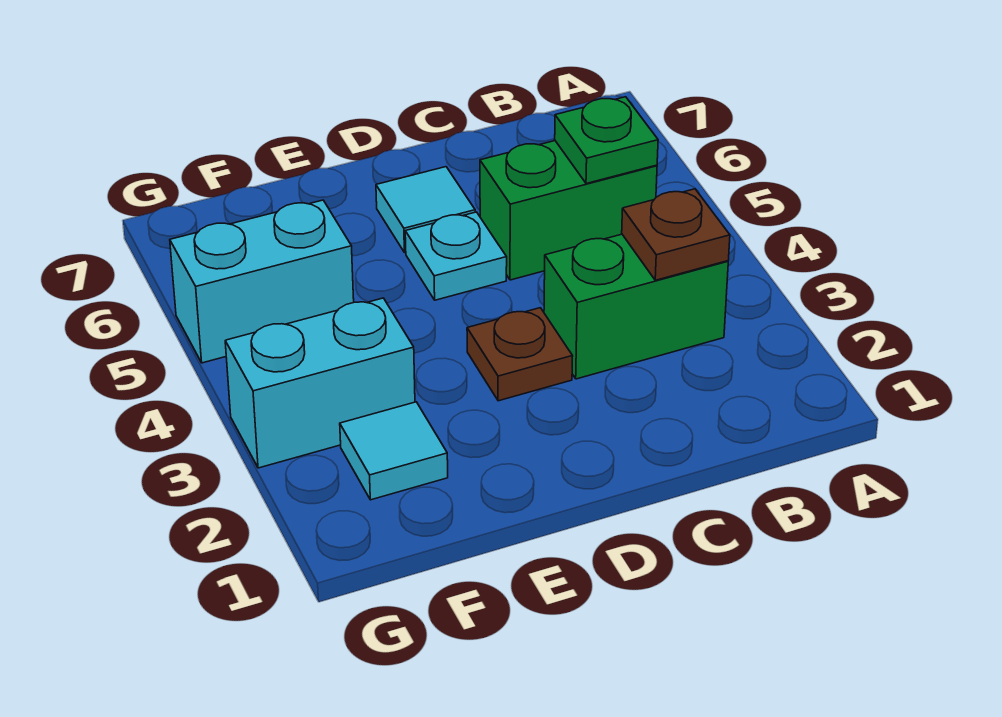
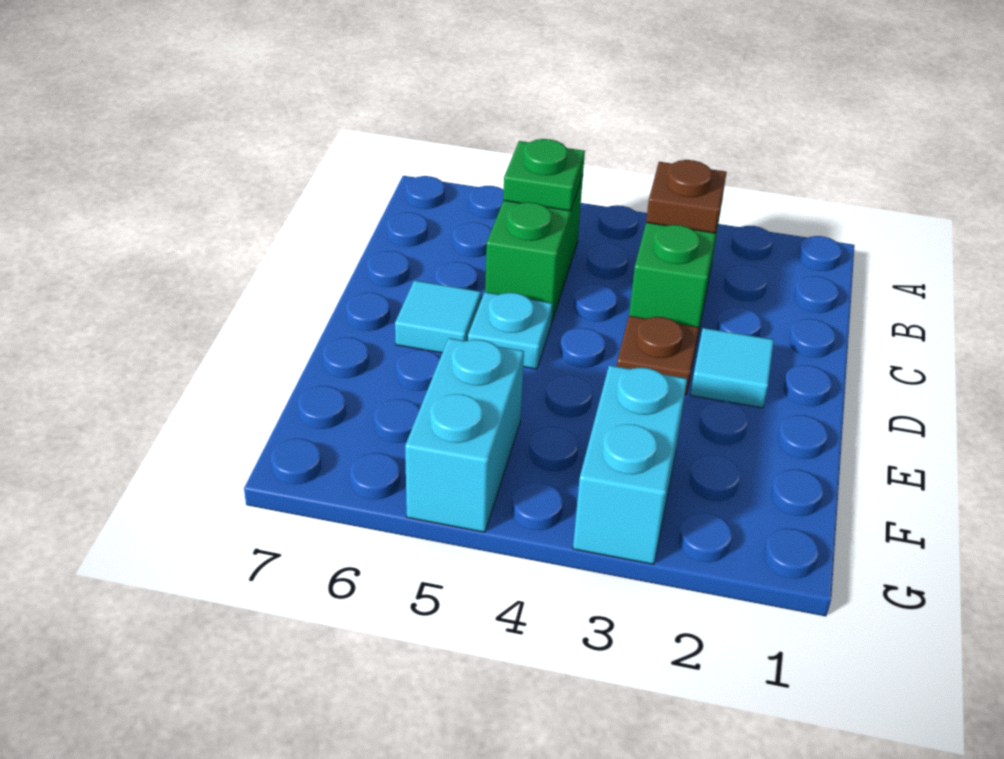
cyan 1x1 tile [340,402,448,500] -> cyan 1x1 tile moved to [691,328,774,408]

